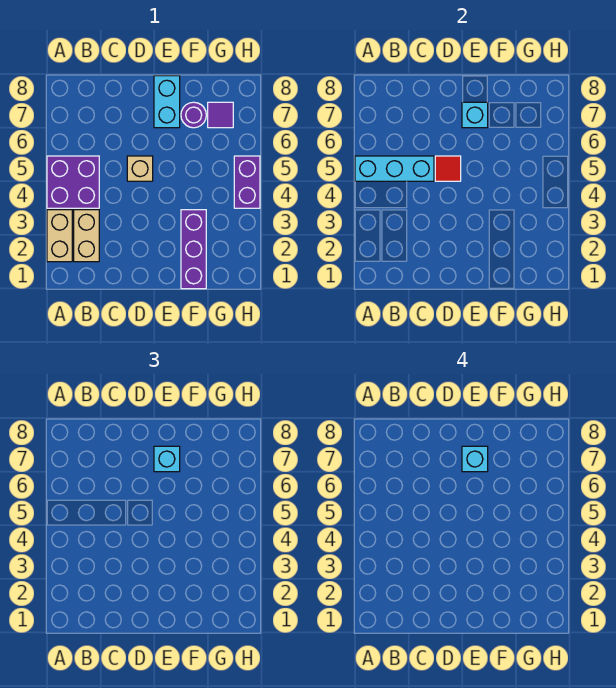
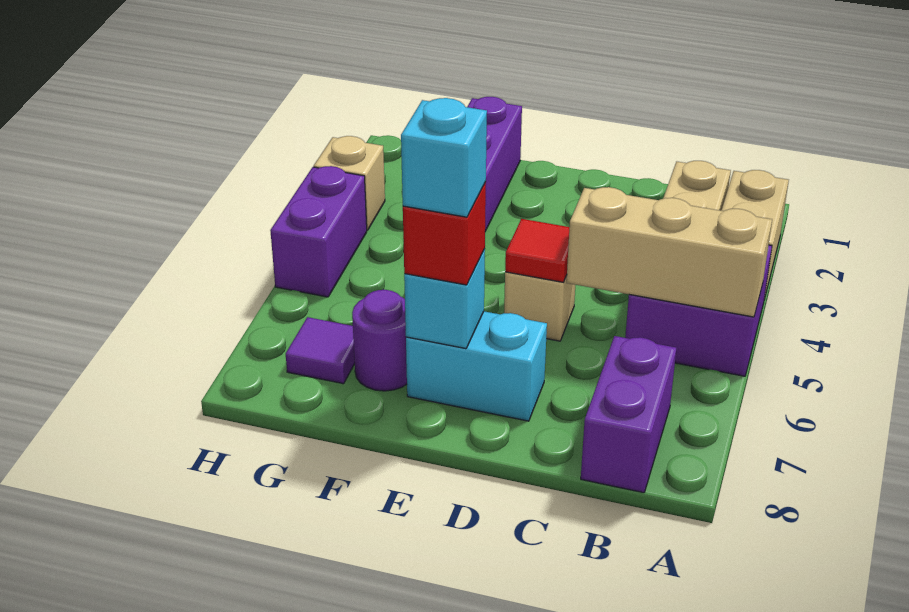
cyan 1x3 brick [355,156,434,181] -> tan 1x3 brick [567,187,772,317]
none -> purple 1x2 brick [581,336,676,493]
cyan 1x2 brick [154,76,180,128] -> cyan 1x2 brick turned to [406,311,547,421]
cyan 1x1 brick [154,446,180,472] -> red 1x1 brick [403,182,486,285]
none -> tan 1x1 brick [314,136,385,230]

